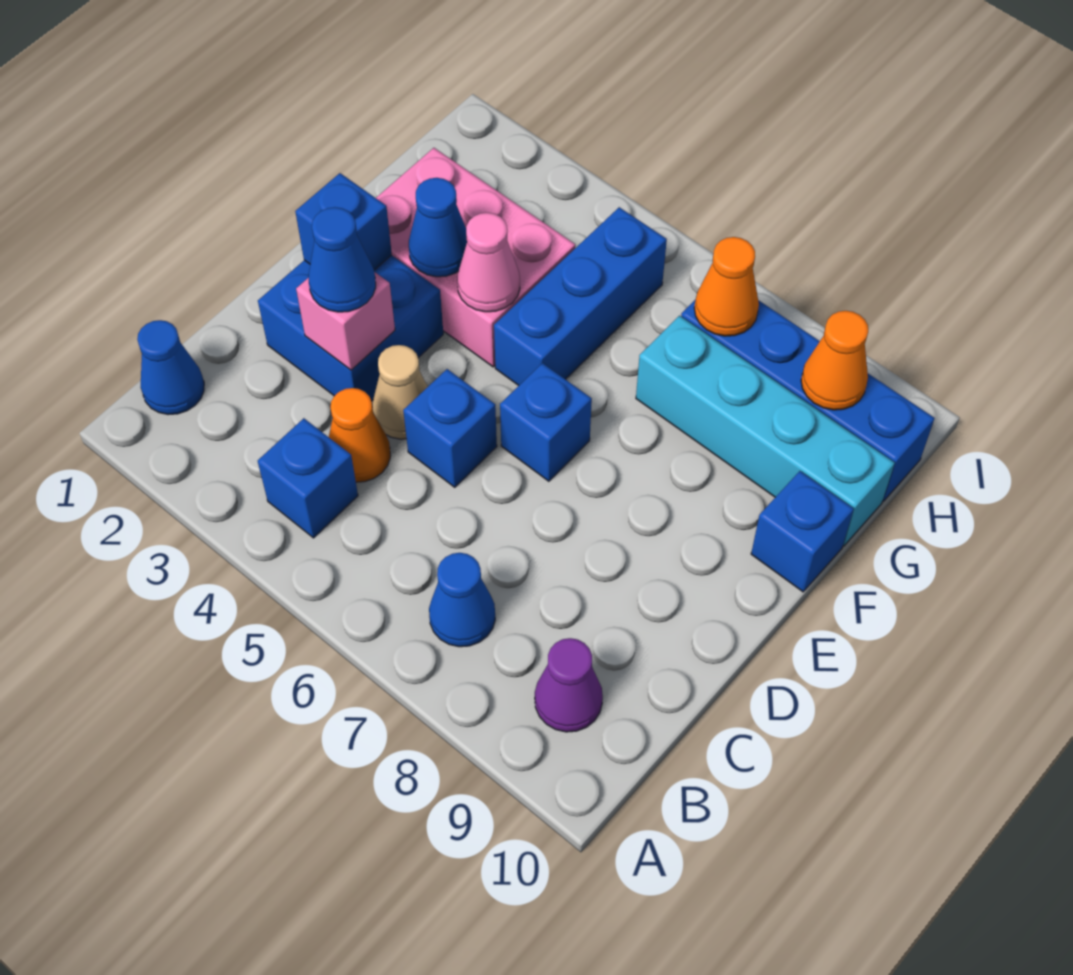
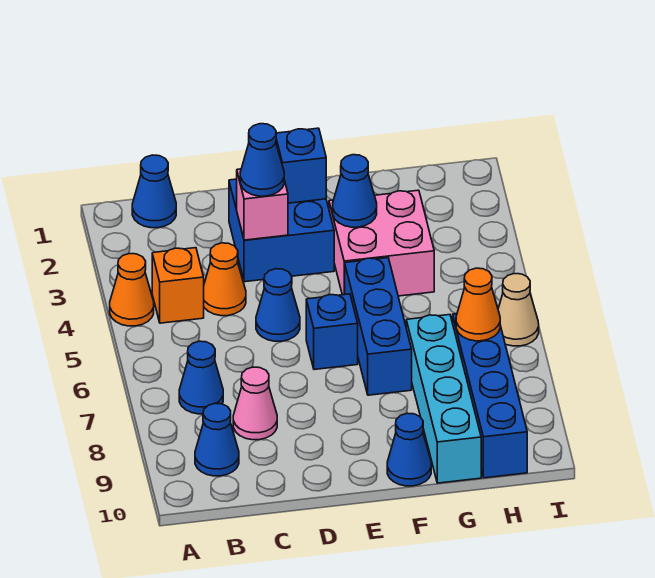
blue 1x1 brick [258,418,358,538] -> orange 1x1 brick [152,248,204,323]
purple 1x1 cone [535,638,603,732] -> blue 1x1 cone [195,403,239,476]
tan 1x1 cone [372,345,428,439] -> tan 1x1 cone moved to [498,274,539,346]
blue 1x1 brick [403,369,497,487] -> blue 1x1 cone [256,269,300,341]
pink 2x3 brick [376,148,575,367] -> pink 2x2 brick [329,190,434,296]
pink 1x1 cone [457,213,520,312] -> pink 1x1 cone moved to [233,367,277,440]
blue 1x3 brick [494,207,667,386] -> blue 1x3 brick turned to [345,258,412,395]
blue 1x1 brick [751,471,854,592] -> blue 1x1 cone [387,413,431,486]
orange 1x1 cone [801,311,868,410] -> orange 1x1 cone moved to [110,254,154,326]

